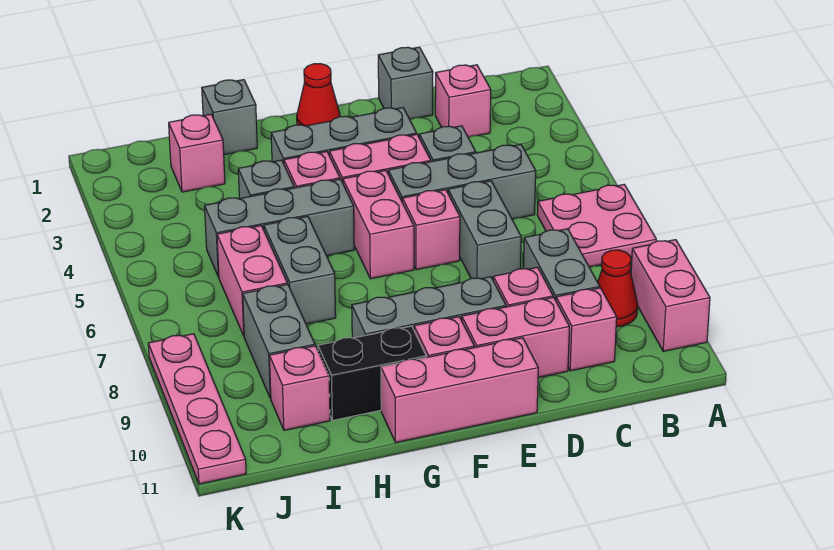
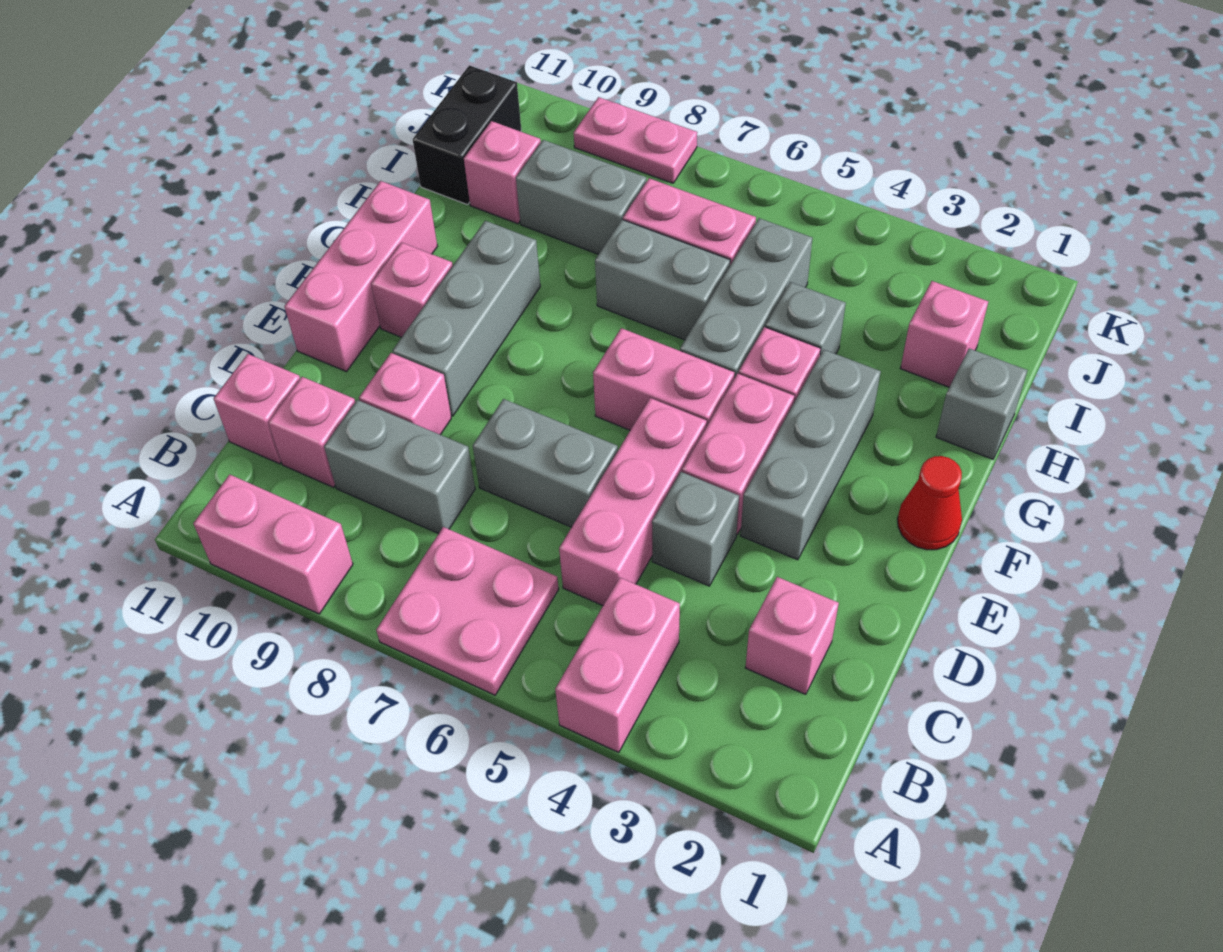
red 1x1 cone [598,250,638,327] -> none
grey 1x3 brick [388,145,536,219] -> pink 1x3 brick [559,398,707,606]
grey 1x1 brick [378,47,433,119] -> none
pink 1x2 brick [462,297,569,378] -> pink 1x2 brick moved to [555,578,680,752]
pink 1x1 brick [402,190,460,270] -> pink 1x1 brick moved to [214,354,300,464]
black 1x2 brick [318,326,426,420] -> black 1x2 brick moved to [413,65,521,205]
pink 1x4 plate [148,334,246,484] -> pink 1x2 plate [574,97,697,183]

